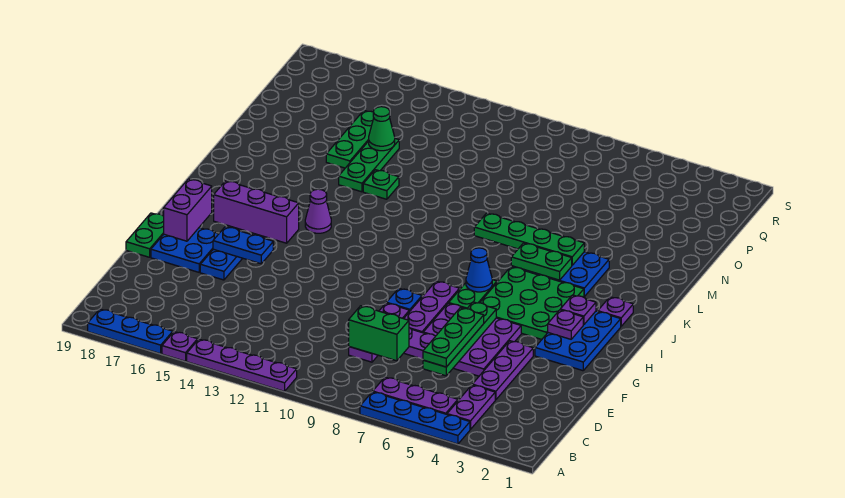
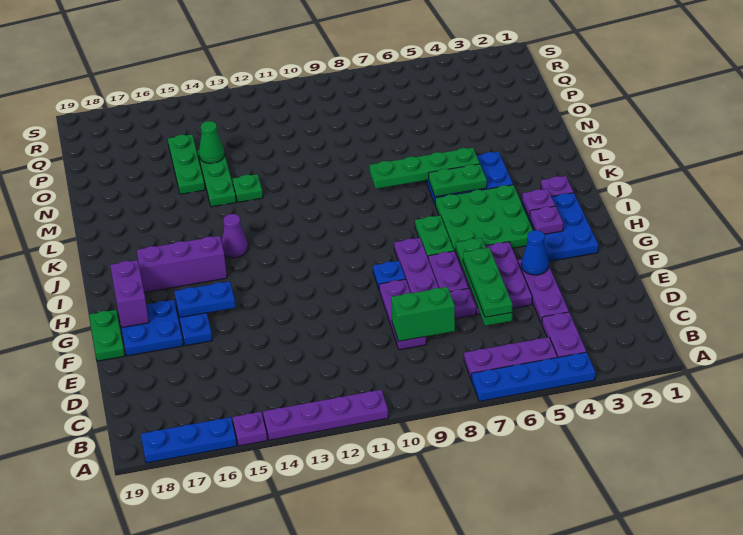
blue 1x1 cone [466,248,492,292] -> blue 1x1 cone moved to [521,230,549,275]

